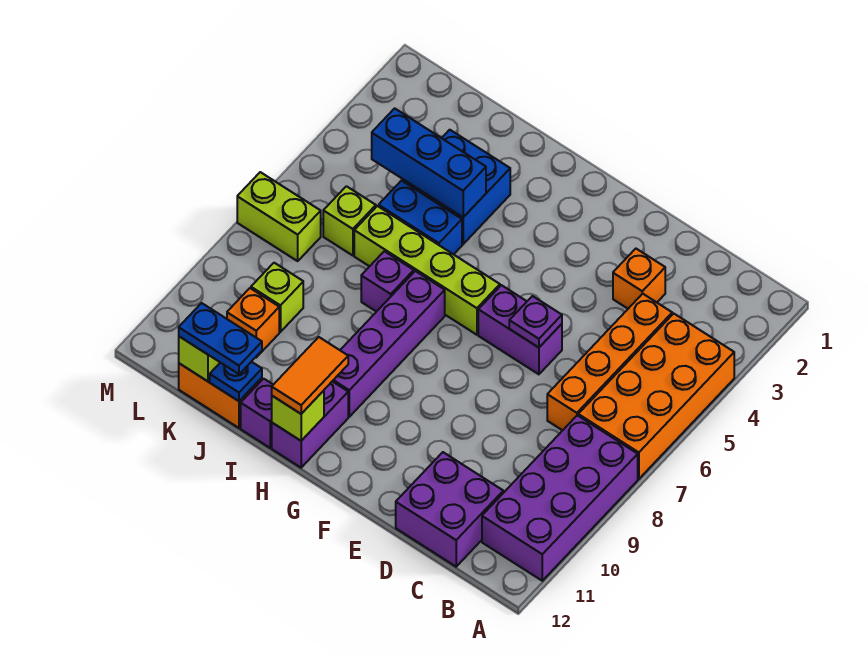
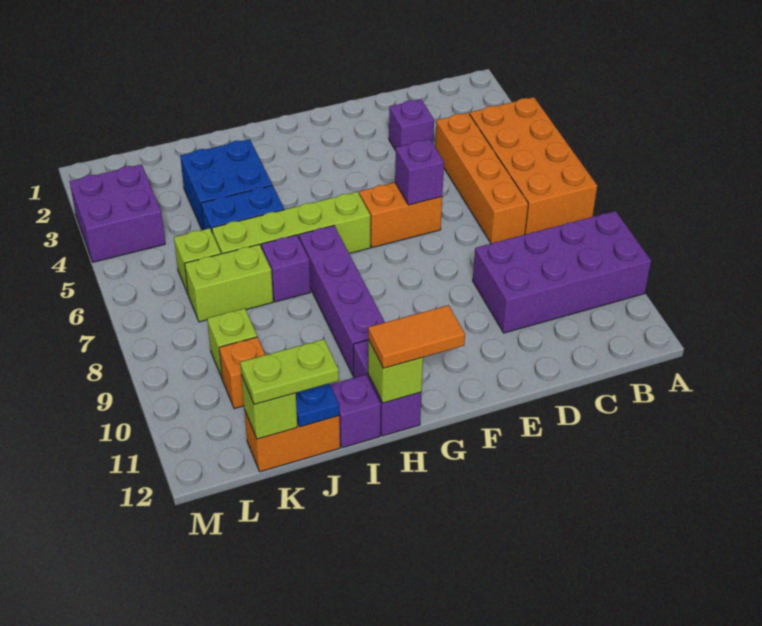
purple 2x4 brick [482,415,638,581] -> purple 2x4 brick turned to [473,211,651,333]
purple 2x2 brick [396,452,503,567] -> purple 2x2 brick moved to [69,164,165,262]
orange 1x1 brick [613,249,665,309] -> purple 1x1 brick [389,99,434,151]
purple 1x2 brick [478,285,562,374] -> orange 1x2 brick [359,183,442,248]
purple 1x1 plate [509,296,562,347] -> purple 1x1 brick [395,139,444,205]
orange 1x2 tile [272,337,348,414] -> orange 1x2 tile turned to [368,305,465,368]
blue 1x3 brick [372,108,486,217] -> none
blue 1x2 plate [179,303,262,374] -> lime 1x2 plate [240,339,339,405]
lime 1x2 brick [237,172,321,261] -> lime 1x2 brick moved to [185,245,273,322]

